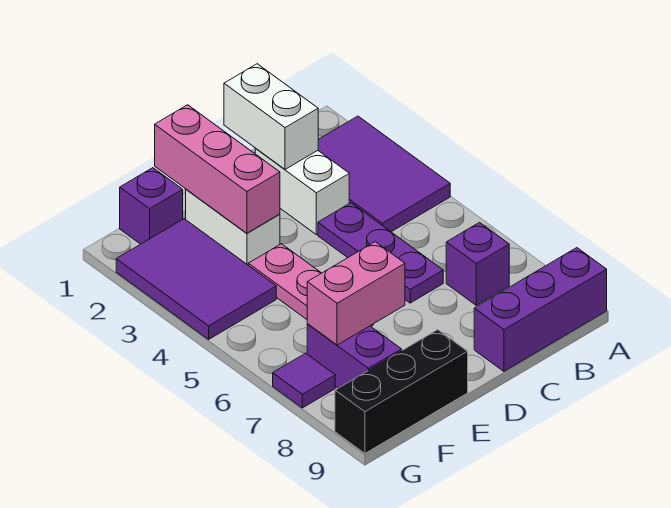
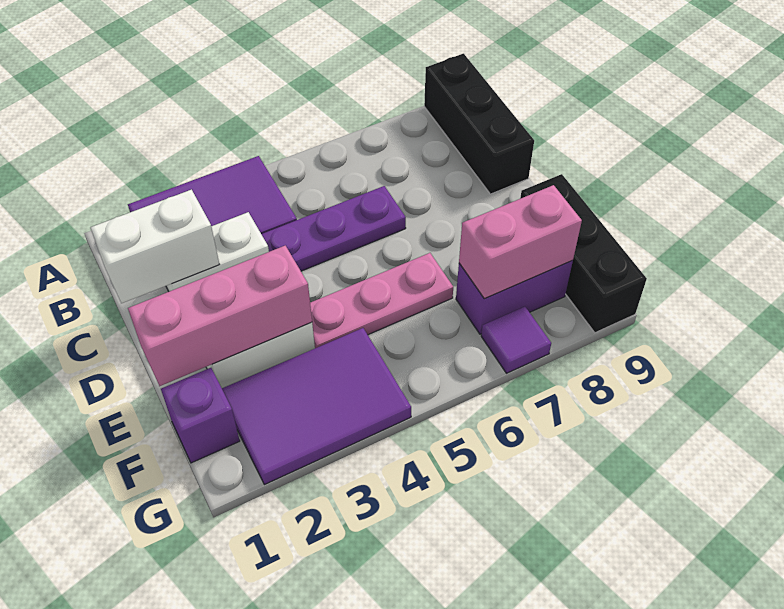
purple 1x3 brick [474,248,607,371] -> black 1x3 brick [424,54,534,194]
purple 1x1 brick [446,223,509,305] -> none
pink 1x2 brick [307,242,405,345] -> pink 1x2 brick turned to [459,185,582,299]

